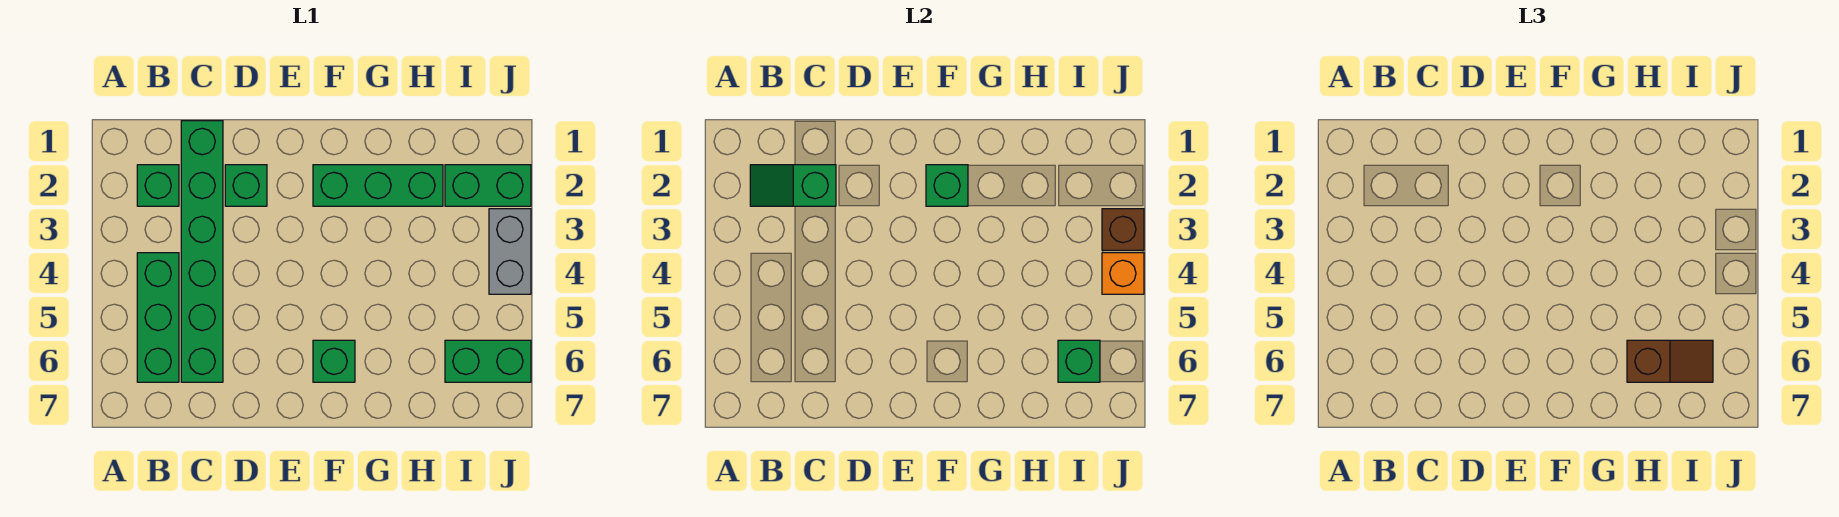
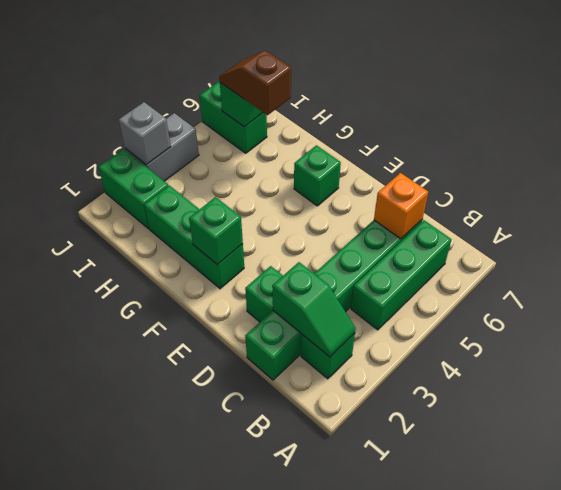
brown 1x1 brick [1102,209,1144,250] -> grey 1x1 brick [119,102,171,165]
orange 1x1 brick [1102,253,1144,294] -> orange 1x1 brick moved to [374,173,428,239]

